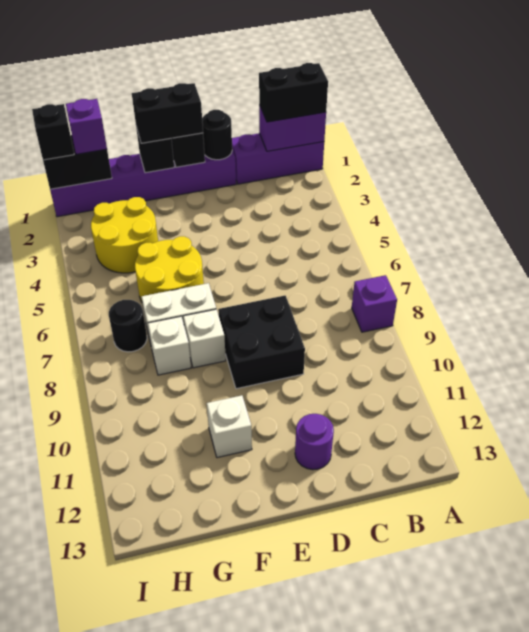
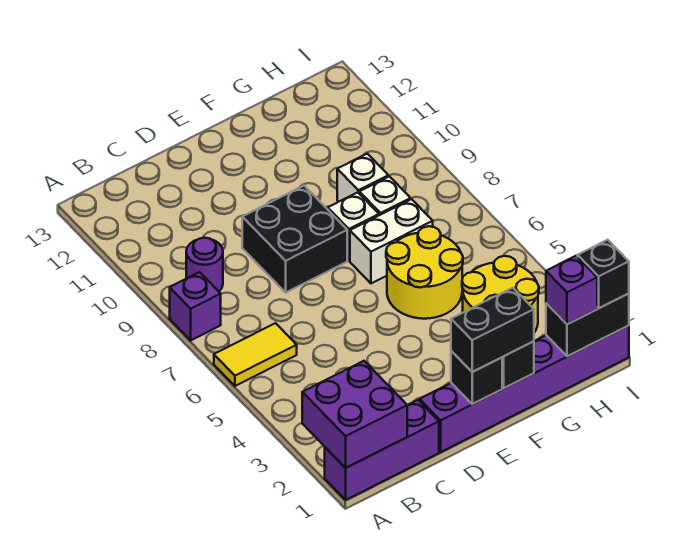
purple 1x2 brick [259,105,326,151] -> purple 2x2 brick [302,361,407,468]
black 1x2 brick [259,63,328,122] -> none
none -> yellow 1x2 tile [214,323,297,386]
black 1x1 round brick [202,110,232,160] -> none
purple 1x1 round brick [295,414,334,470] -> purple 1x1 round brick moved to [186,238,223,291]
white 1x1 brick [207,395,252,458] -> white 1x1 brick moved to [337,154,388,202]
black 1x1 round brick [109,300,147,352] -> none

